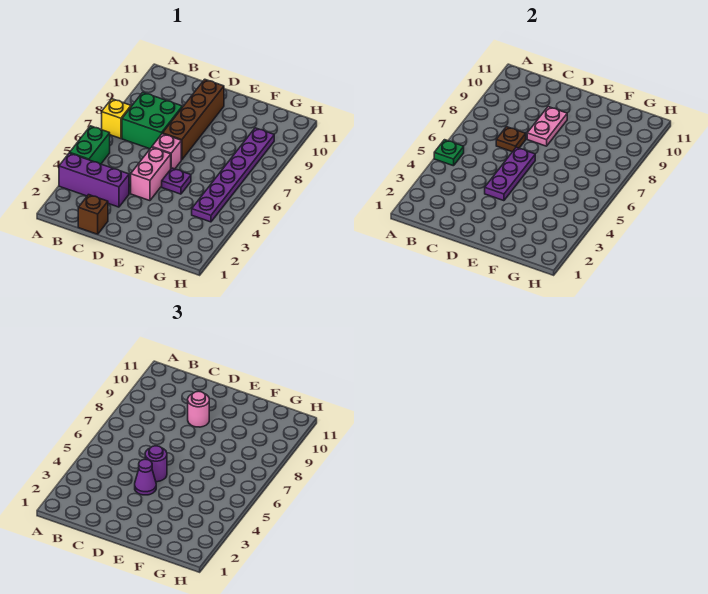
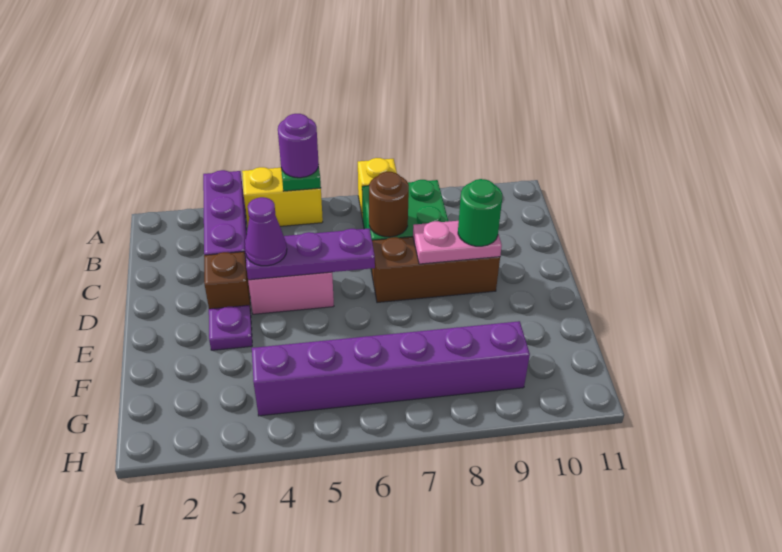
green 1x2 brick [70,126,110,164] -> yellow 1x2 brick [242,167,323,226]
brown 1x1 brick [78,195,108,234] -> brown 1x1 brick moved to [204,252,251,312]
brown 1x1 plate [496,127,526,152] -> brown 1x1 round brick [369,172,409,237]
purple 1x1 round brick [145,446,167,482] -> purple 1x1 round brick moved to [278,114,319,178]
pink 1x1 brick [152,134,181,169] -> none
brown 1x4 brick [163,79,224,160] -> brown 1x3 brick [372,237,500,303]
pink 1x1 round brick [188,391,209,427] -> green 1x1 round brick [458,179,502,246]
purple 1x1 plate [162,168,191,194] -> purple 1x1 plate moved to [209,305,252,350]
purple 1x6 plate [192,128,274,222] -> purple 1x6 brick [252,321,530,416]

